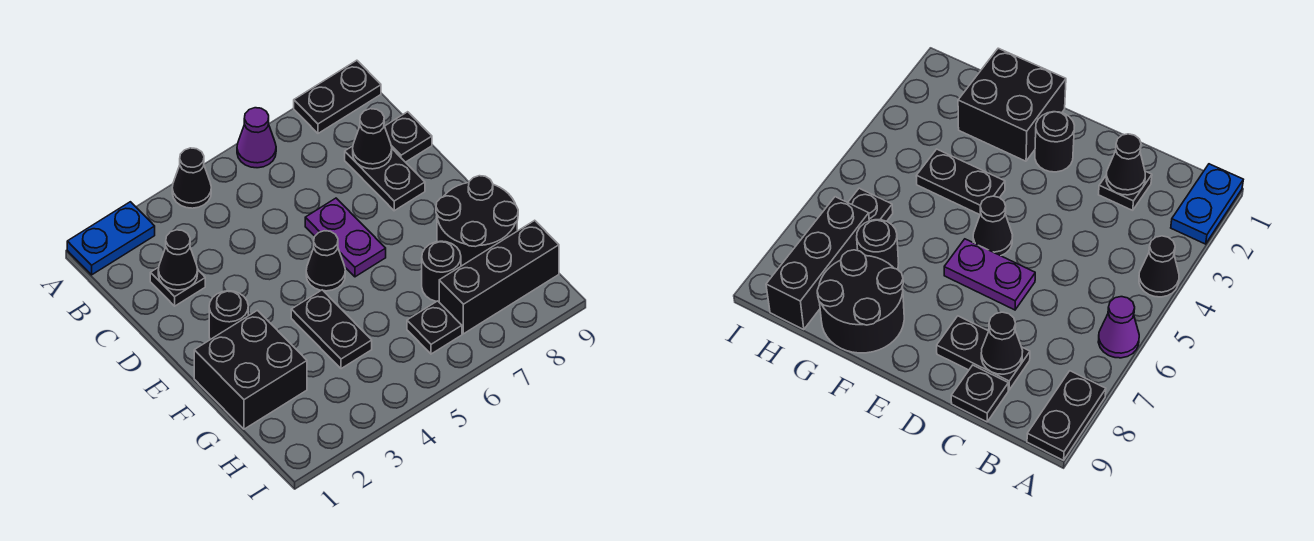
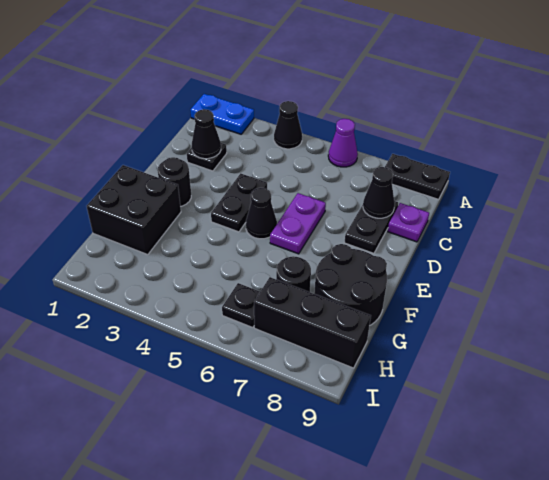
black 1x1 plate [385,112,432,162] -> purple 1x1 plate [388,203,429,242]
black 1x2 plate [291,290,372,369] -> black 1x2 plate moved to [211,173,267,232]

